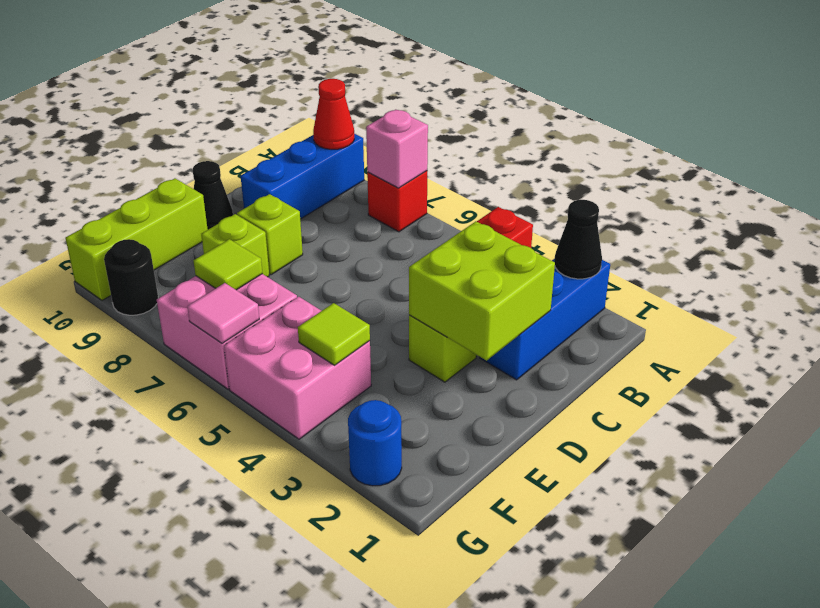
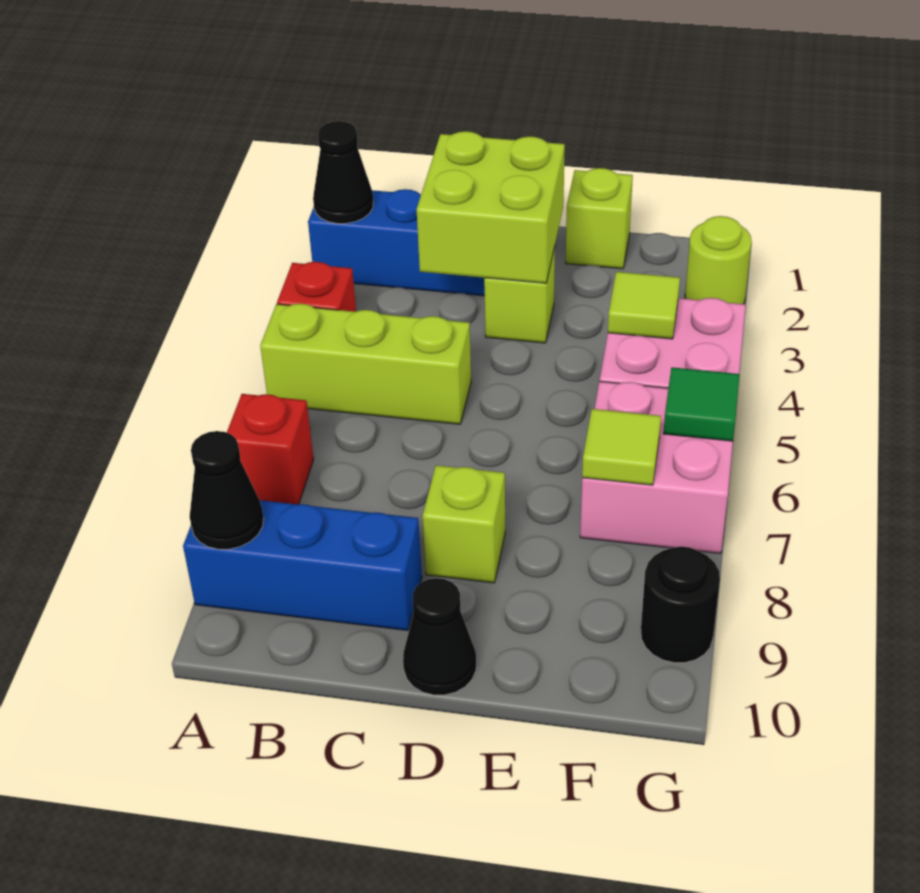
pink 1x1 brick [366,110,428,188] -> none
red 1x1 cone [313,79,354,149] -> black 1x1 cone [190,431,264,549]
lime 1x1 brick [201,214,269,277] -> lime 1x1 brick moved to [566,168,633,269]
lime 1x3 brick [65,178,208,300] -> lime 1x3 brick moved to [260,304,471,424]
blue 1x1 round brick [348,400,402,486] -> lime 1x1 round brick [685,216,752,304]
pink 1x1 tile [187,283,259,343] -> green 1x1 tile [664,367,740,441]

